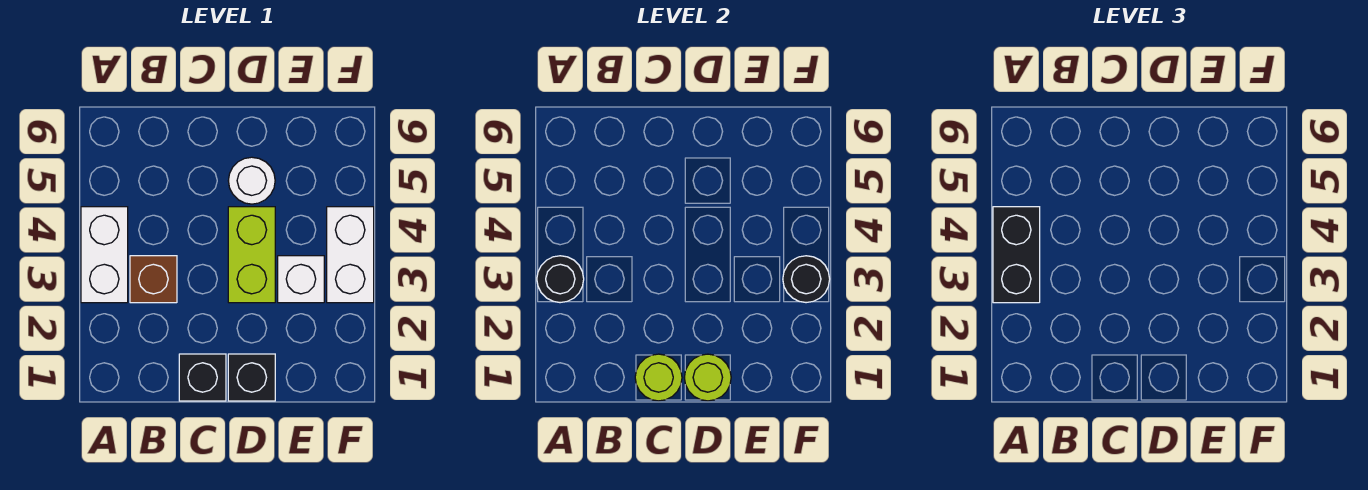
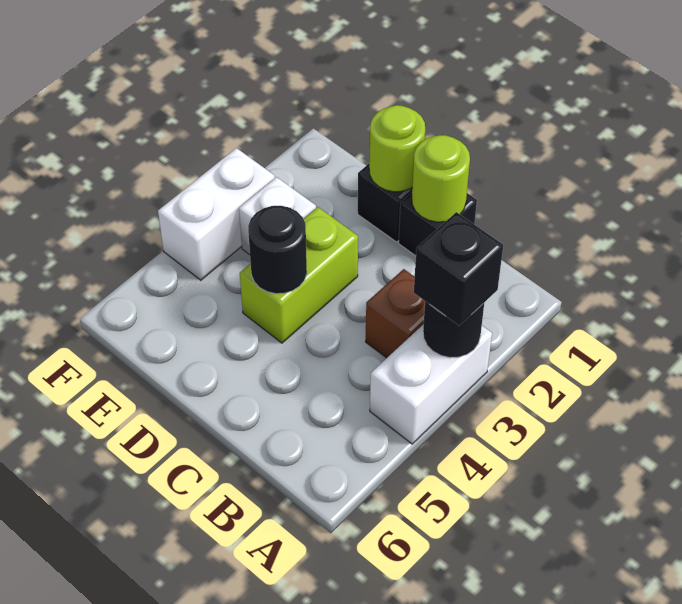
black 1x2 brick [993,207,1040,303] -> black 1x1 brick [414,212,503,326]
white 1x1 round brick [228,157,275,204] -> none
black 1x1 round brick [783,256,830,303] -> black 1x1 round brick moved to [248,206,307,294]

